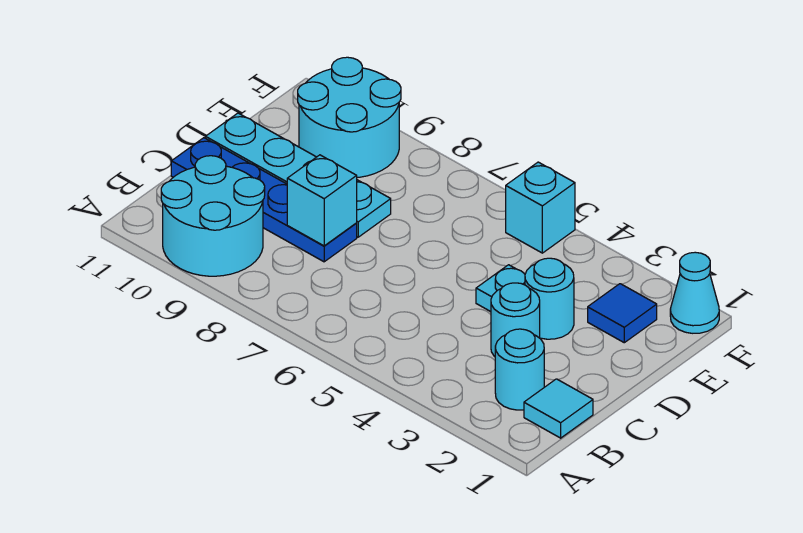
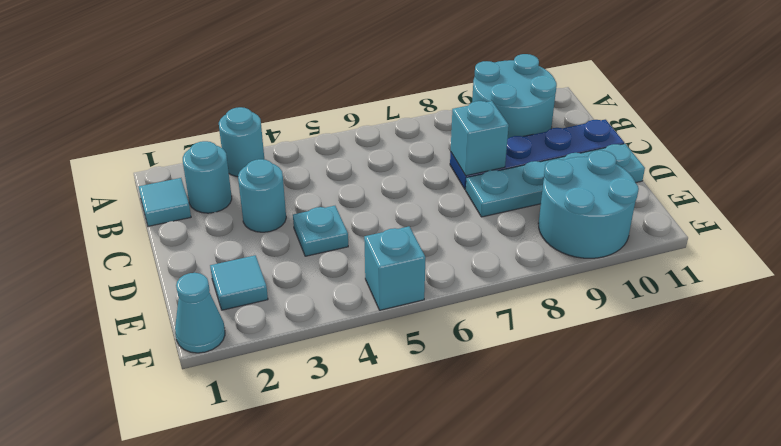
cyan 1x1 round brick [525,258,574,339] -> cyan 1x1 round brick moved to [219,107,264,177]
blue 1x1 tile [588,284,657,343] -> cyan 1x1 tile [210,255,268,310]

